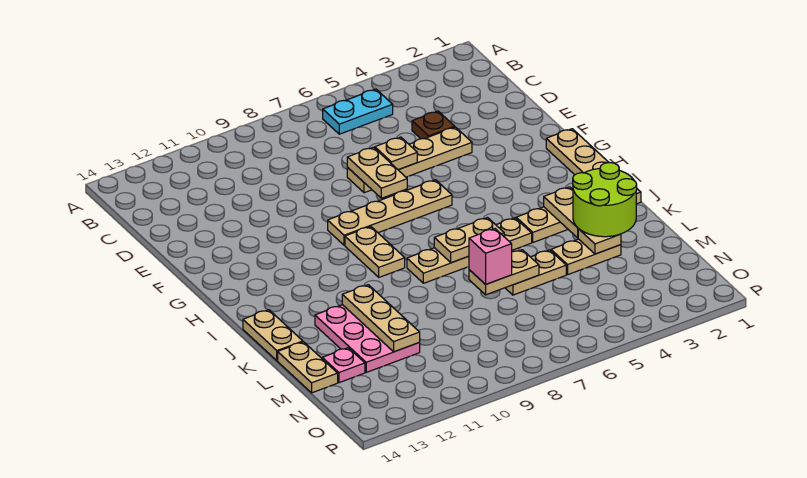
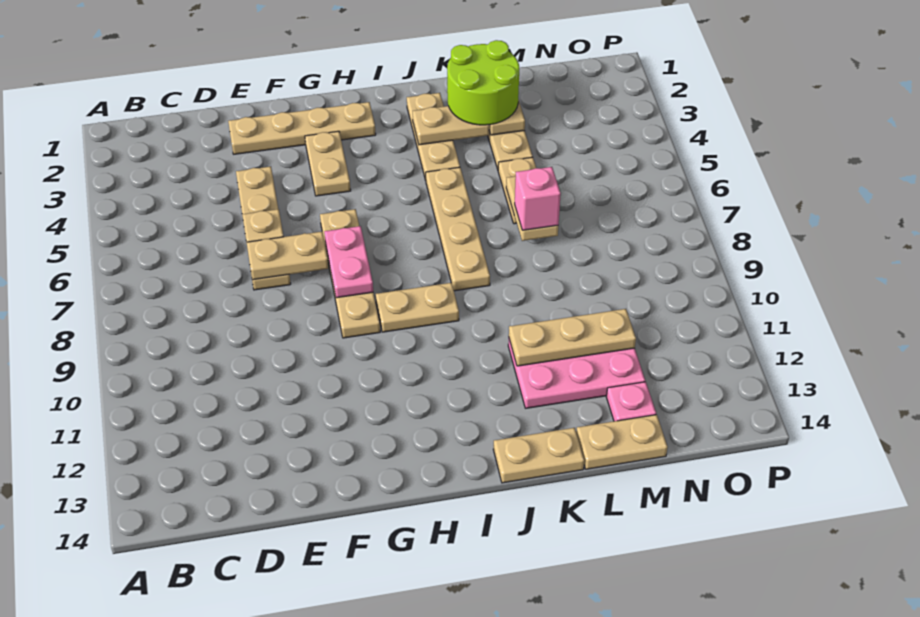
cyan 1x2 plate [323,89,393,134] -> none
brown 1x1 plate [412,111,455,139] -> none
tan 1x4 plate [546,129,641,204] -> tan 1x4 plate moved to [228,102,376,154]
none -> pink 1x2 plate [324,226,373,298]
tan 1x2 plate [434,218,504,263] -> tan 1x2 plate moved to [305,131,351,196]

